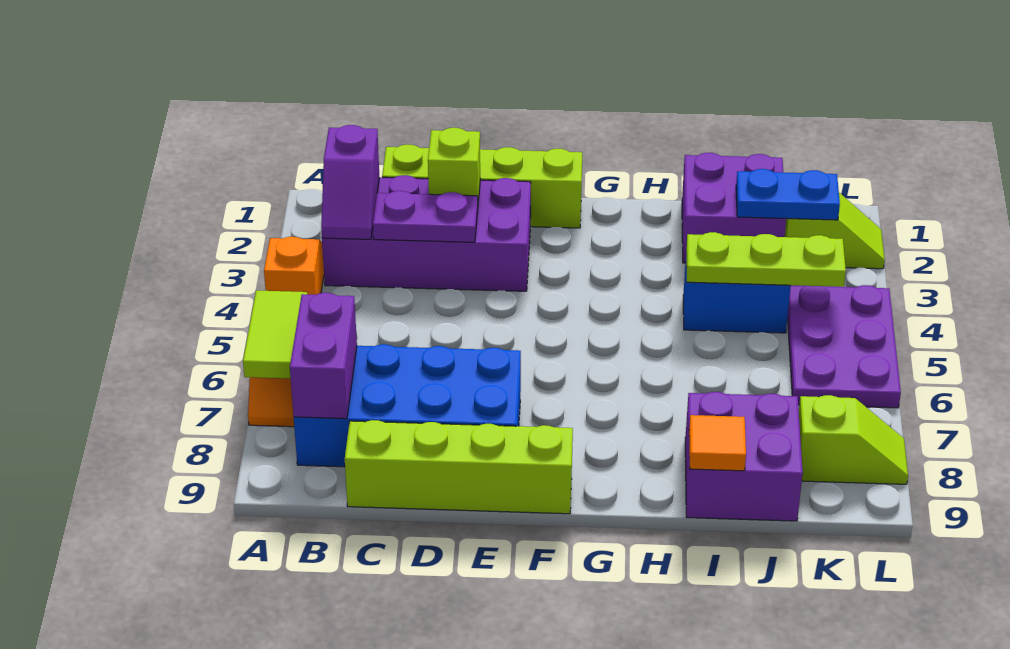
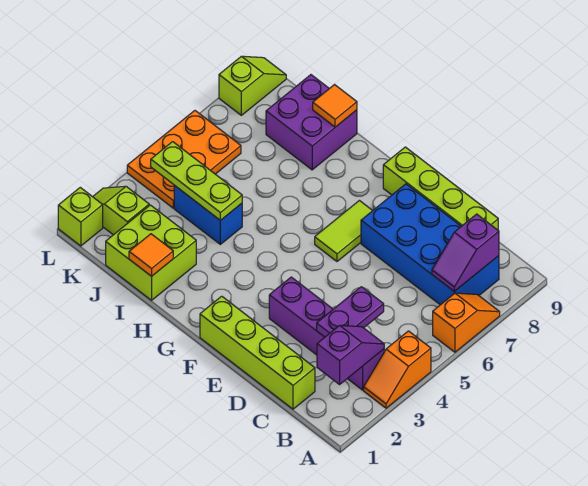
lime 1x2 tile [243,290,307,379] -> lime 1x2 tile moved to [315,201,373,261]
purple 2x4 brick [322,175,531,291] -> purple 1x4 brick [269,277,384,390]
purple 1x2 brick [290,293,357,419] -> purple 1x2 slope [432,214,499,291]
purple 1x2 plate [373,191,478,242] -> purple 1x2 plate turned to [317,287,384,337]
lime 1x1 brick [428,128,480,201] -> lime 1x1 brick moved to [58,187,103,246]
purple 2x2 brick [682,153,786,263] -> lime 2x2 brick [106,205,196,300]
none -> orange 1x1 tile [129,234,173,276]
blue 1x2 plate [736,169,840,220] -> none
purple 2x3 plate [787,285,901,408] -> orange 2x3 plate [127,111,241,208]
lime 1x2 slope [799,395,908,484] -> lime 1x2 slope turned to [219,56,286,115]

